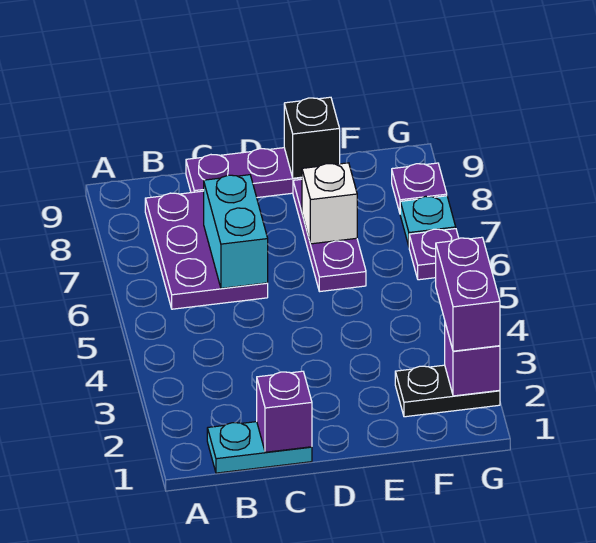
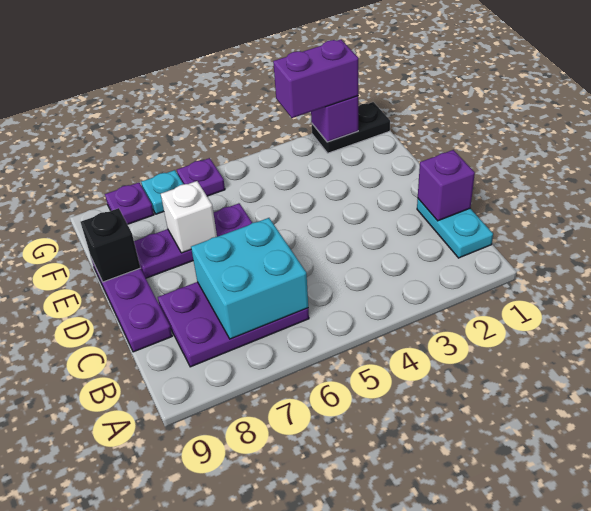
cyan 1x2 brick [204,175,268,288] -> cyan 2x2 brick [191,218,308,339]
black 1x2 plate [395,365,500,417] -> black 1x2 plate turned to [312,102,390,153]

